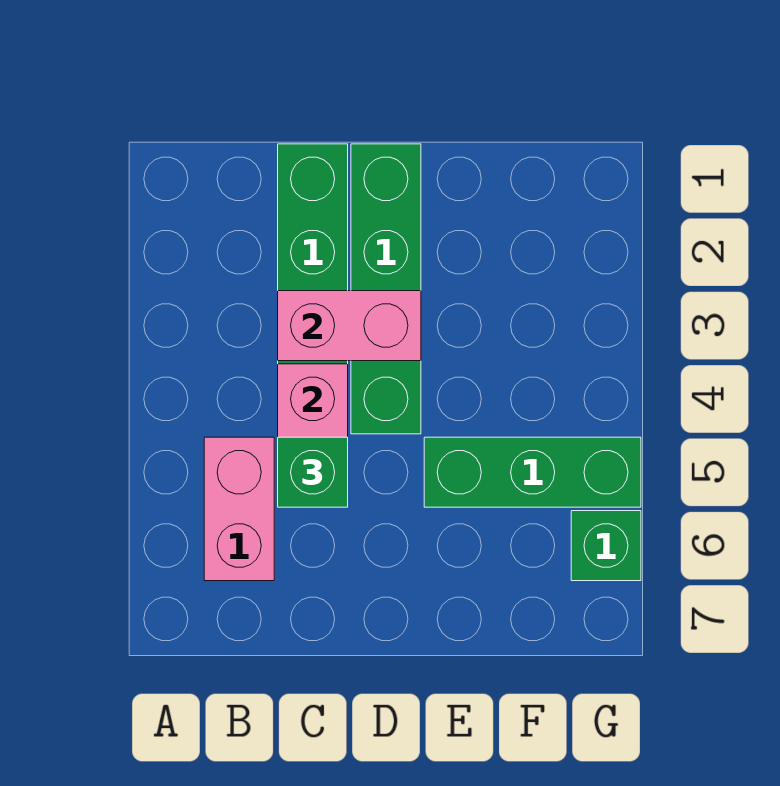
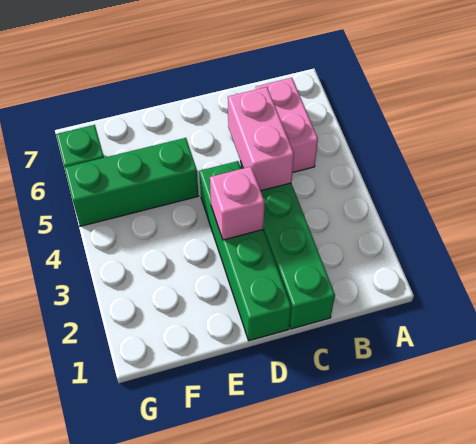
pink 1x2 brick [278,291,421,361] -> pink 1x1 brick [210,167,265,240]
green 1x1 brick [278,437,348,507] -> none

